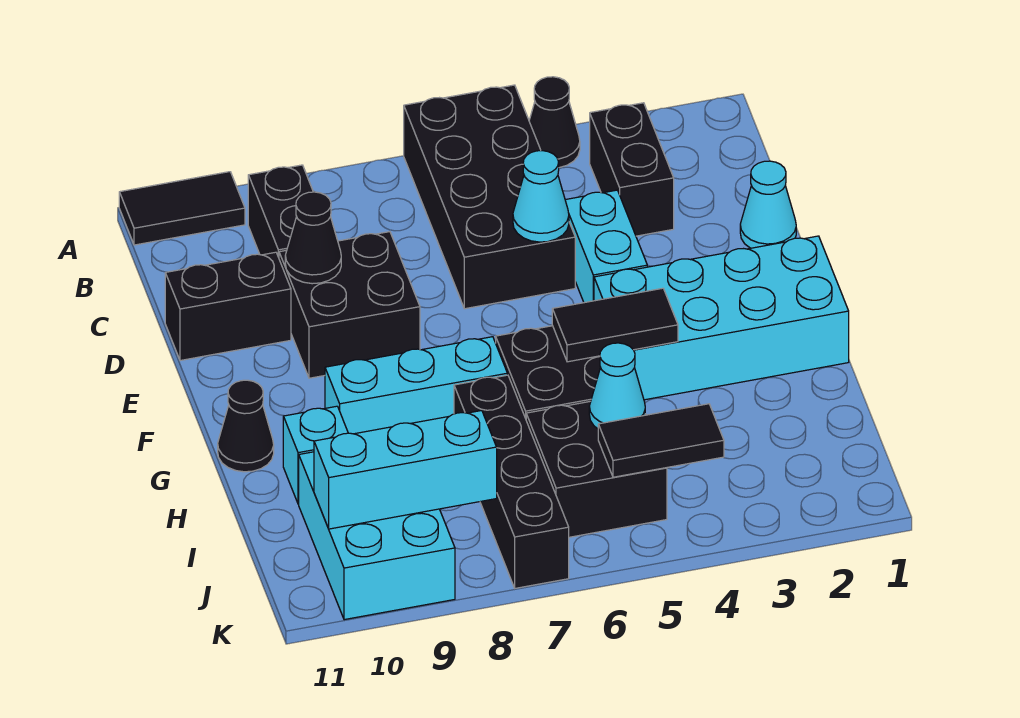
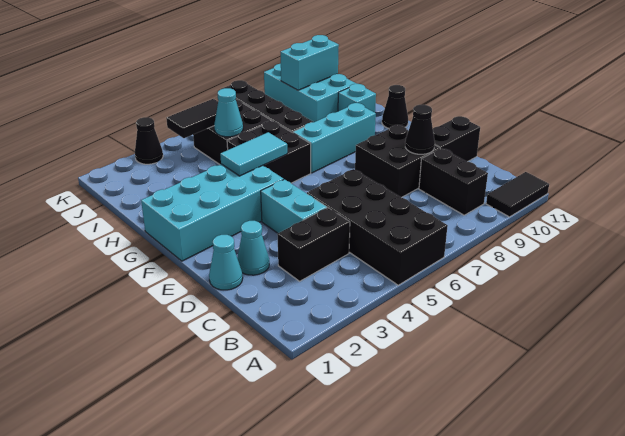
black 1x1 cone [529,77,580,168] -> black 1x1 cone moved to [135,117,163,164]
black 1x2 brick [590,103,674,236] -> black 1x2 brick turned to [277,208,350,281]
cyan 1x1 cone [513,151,569,242] -> cyan 1x1 cone moved to [237,221,269,275]
black 1x2 tile [552,288,678,362] -> cyan 1x2 tile [220,132,287,176]
cyan 1x3 brick [314,411,497,529] -> cyan 1x2 brick [280,35,339,90]

